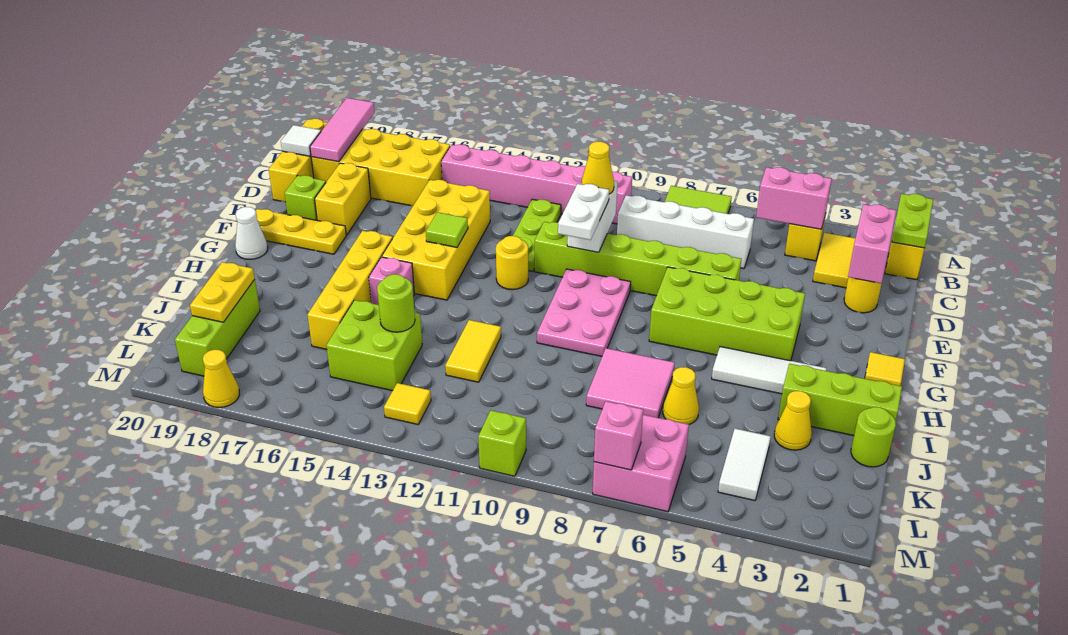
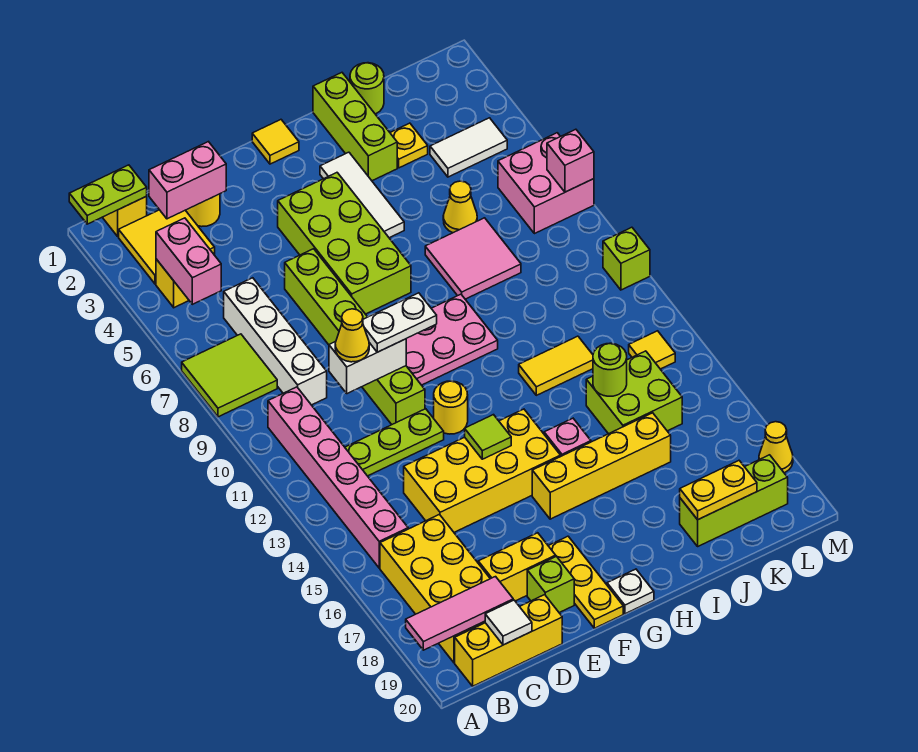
white 1x1 cone [235,207,268,259] -> white 1x1 plate [607,569,654,614]
yellow 1x1 cone [774,391,812,450] -> yellow 1x1 plate [390,123,428,168]

